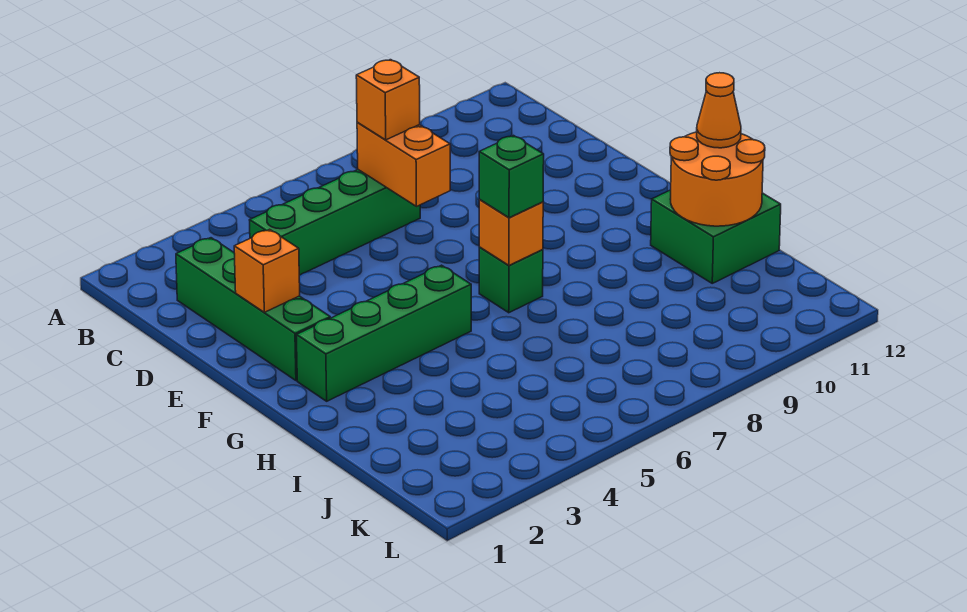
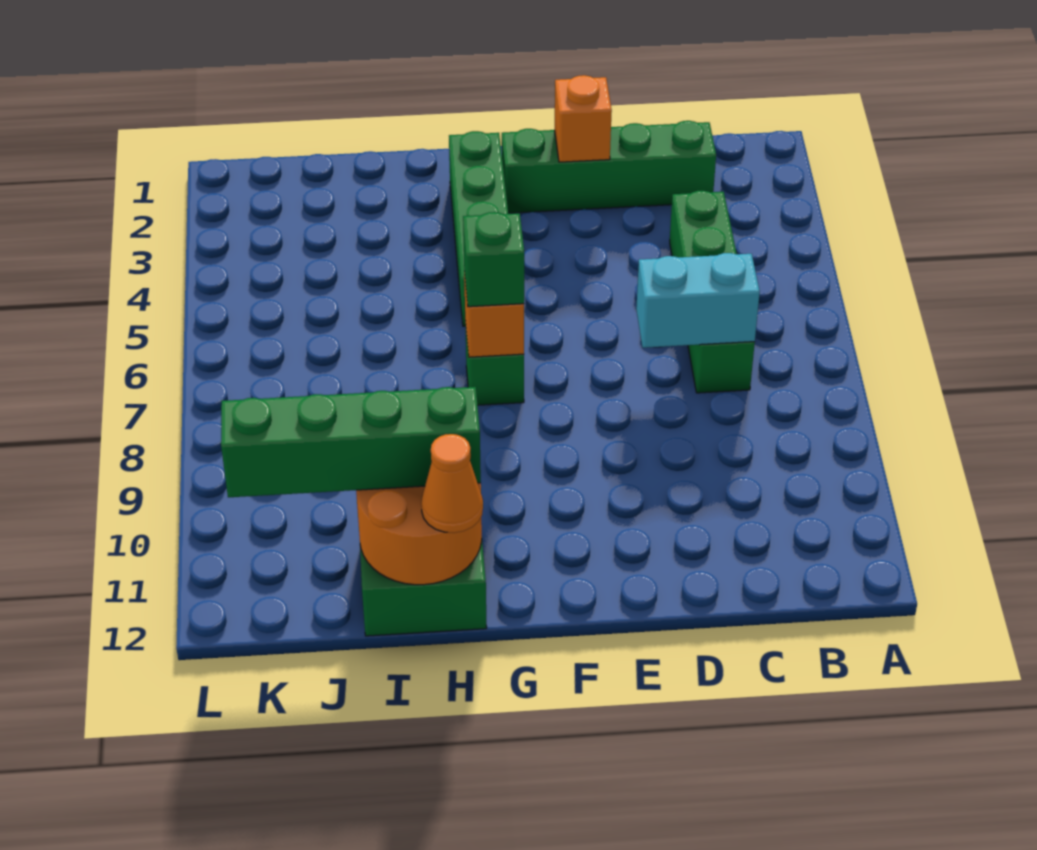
orange 1x2 brick [357,122,450,206] -> cyan 1x2 brick [636,253,760,348]
orange 1x1 brick [356,60,420,140] -> none
none -> green 1x4 brick [221,387,481,497]

